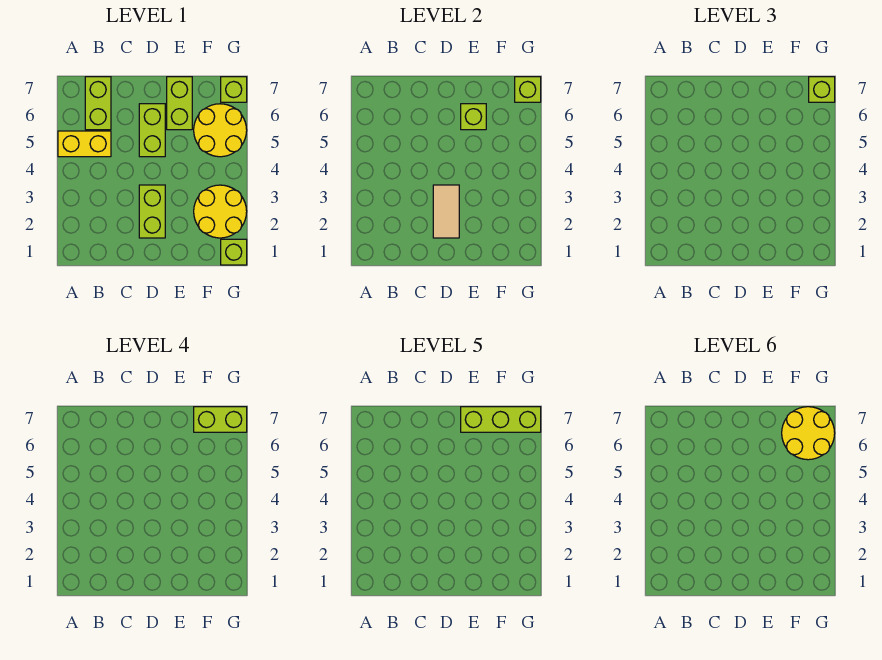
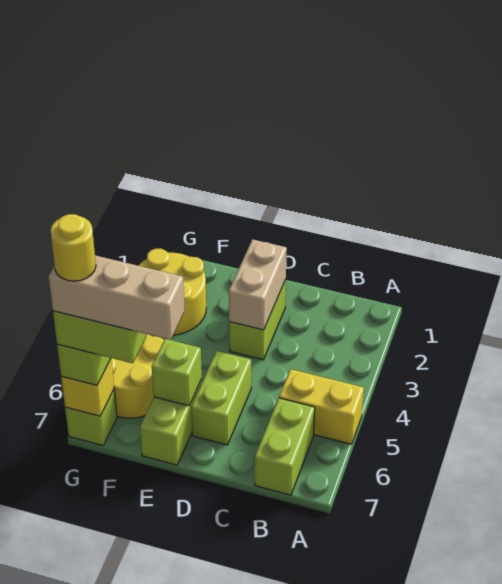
tan 1x2 tile [433,185,459,238] -> tan 1x2 brick [229,239,287,330]
lime 1x3 brick [461,407,541,432] -> tan 1x3 brick [49,255,185,340]
yellow 2x2 round brick [782,407,835,460] -> yellow 1x1 round brick [50,214,96,281]
lime 1x1 brick [221,239,247,265] -> none
lime 1x1 brick [515,77,541,102] -> yellow 1x1 brick [61,359,114,416]

